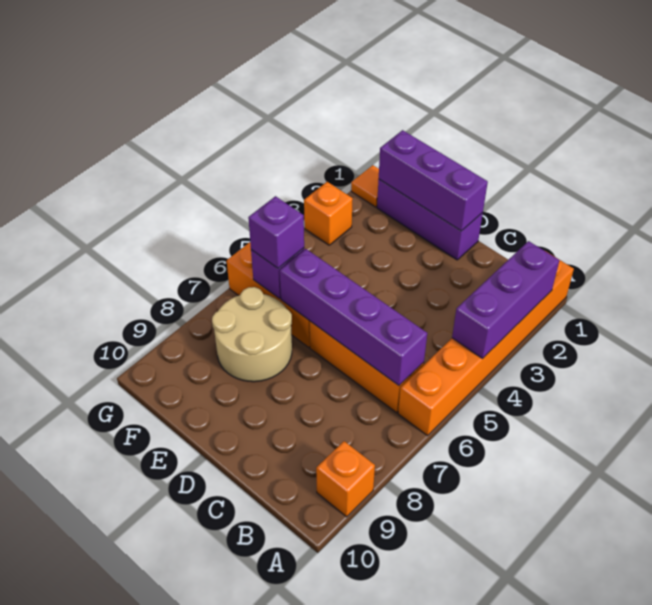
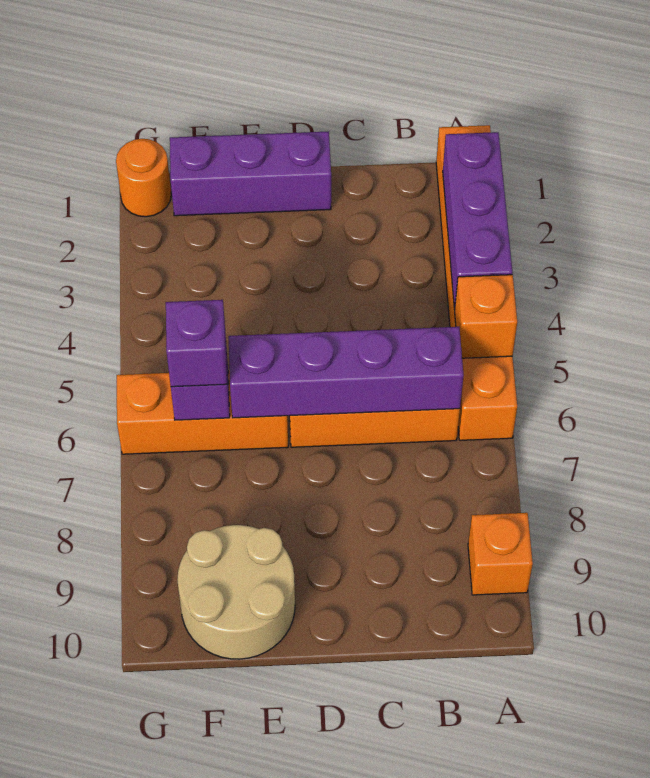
purple 1x3 brick [379,130,488,231] -> none
tan 2x2 round brick [212,287,292,382] -> tan 2x2 round brick moved to [177,525,295,659]
orange 1x1 tile [351,165,379,207] -> orange 1x1 round brick [116,139,171,217]
orange 1x1 brick [304,182,353,245] -> orange 1x1 brick moved to [455,275,517,358]

